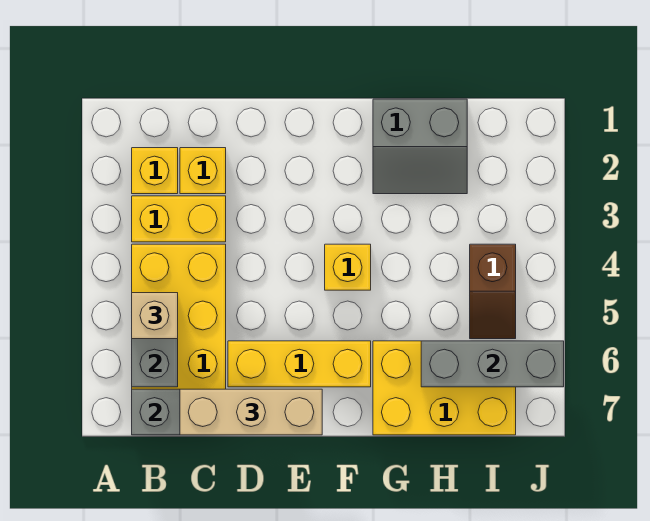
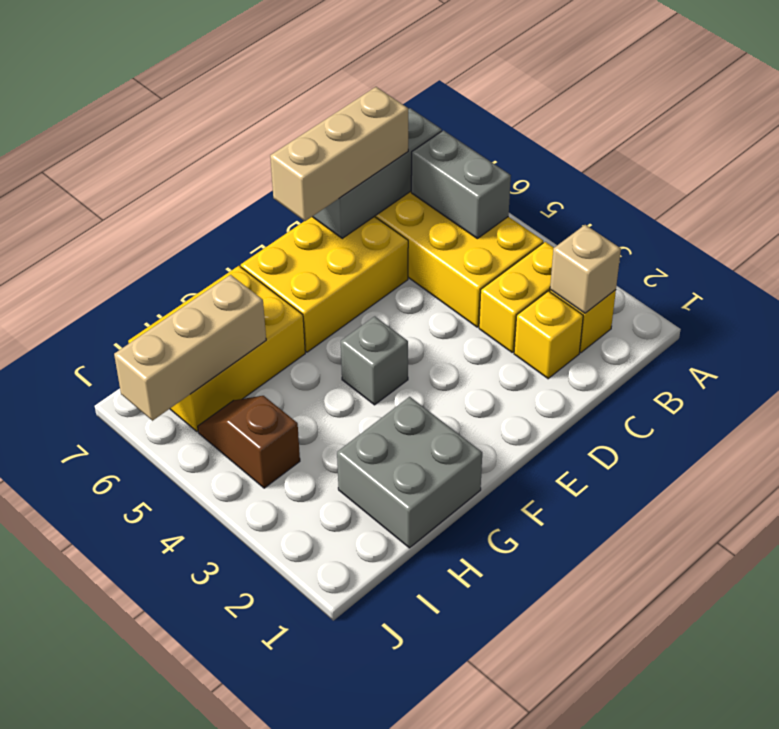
tan 1x1 brick [132,293,178,339] -> tan 1x1 brick moved to [550,225,621,313]
yellow 1x3 brick [228,341,371,387] -> yellow 2x3 brick [241,216,408,352]
yellow 1x1 brick [325,244,371,290] -> grey 1x1 brick [341,316,408,405]
grey 2x2 slope [373,99,467,194] -> grey 2x2 brick [337,397,482,548]
grey 1x3 brick [421,341,564,387] -> tan 1x3 brick [114,275,266,421]

